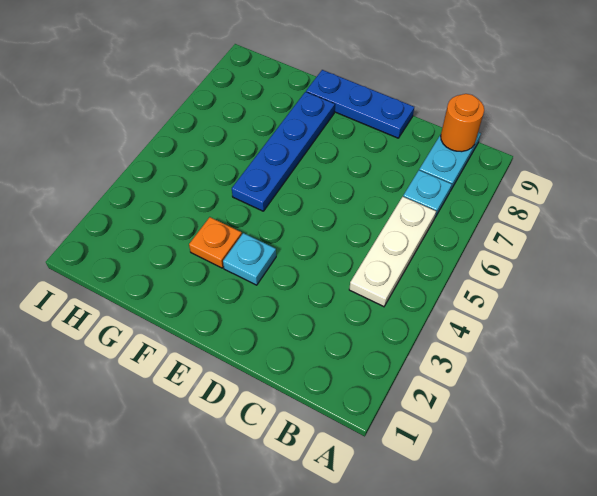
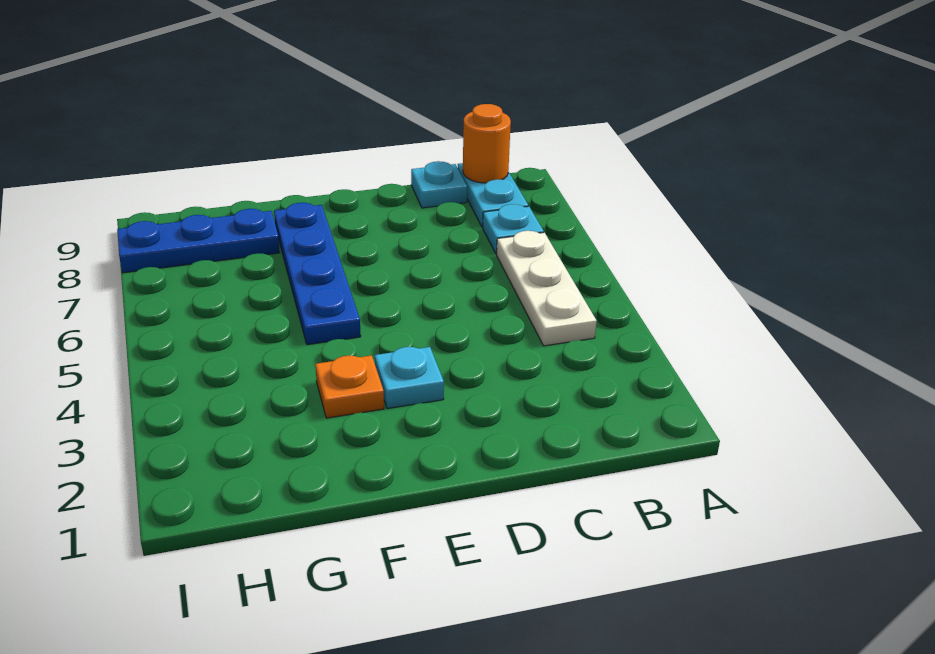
none -> cyan 1x1 plate [411,161,467,208]
blue 1x3 plate [306,70,414,138] -> blue 1x3 plate moved to [117,209,280,273]

